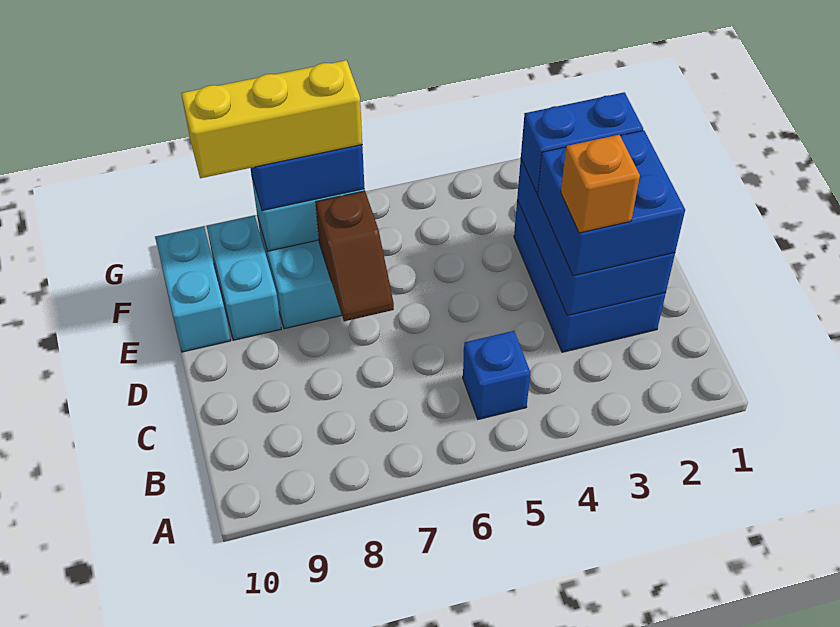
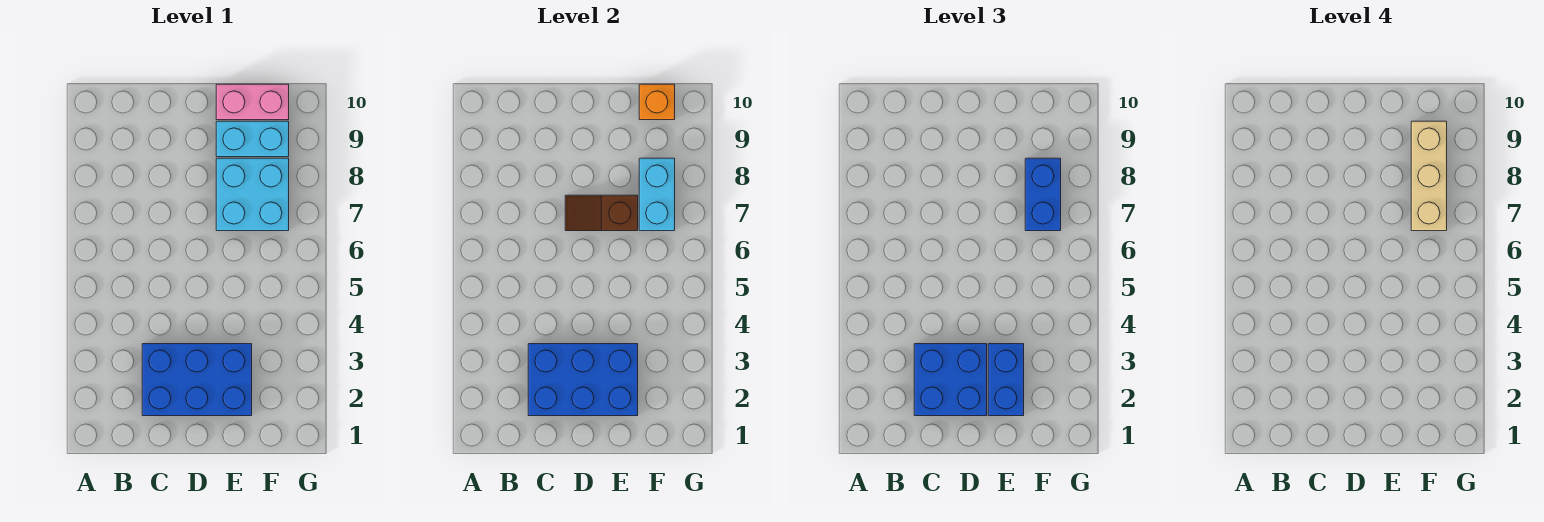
blue 1x1 brick [463,331,530,419] -> none
orange 1x1 brick [561,135,640,233] -> orange 1x1 brick moved to [639,84,675,120]
cyan 1x2 brick [156,226,231,352] -> pink 1x2 brick [216,84,289,120]
yellow 1x3 brick [181,60,362,178] -> tan 1x3 brick [1411,121,1447,231]

